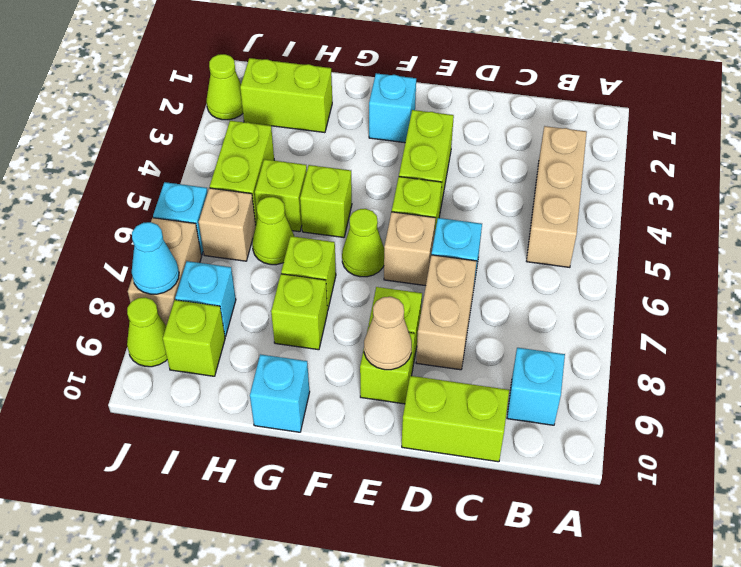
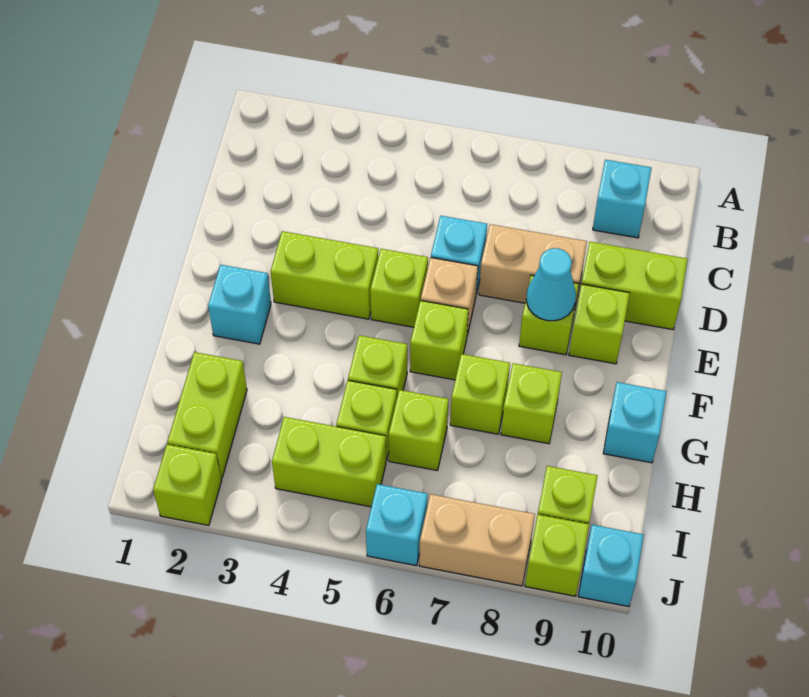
tan 1x3 brick [527,126,587,267] -> none
lime 1x2 brick [402,376,509,462] -> lime 1x2 brick turned to [581,242,688,330]
tan 1x1 cone [364,297,412,370] -> none
lime 1x1 cone [342,209,384,277] -> lime 1x1 brick [410,300,468,380]
lime 1x1 cone [252,197,294,265] -> lime 1x1 brick [389,390,449,471]
tan 1x1 brick [199,188,256,261] -> none
cyan 1x1 brick [175,261,236,336] -> cyan 1x1 brick moved to [578,525,644,607]
lime 1x1 cone [206,54,243,120] -> lime 1x1 brick [153,444,222,525]
cyan 1x1 cone [132,222,179,294] -> cyan 1x1 cone moved to [526,248,576,321]
lime 1x1 cone [127,297,167,367] -> lime 1x1 brick [525,515,589,596]

